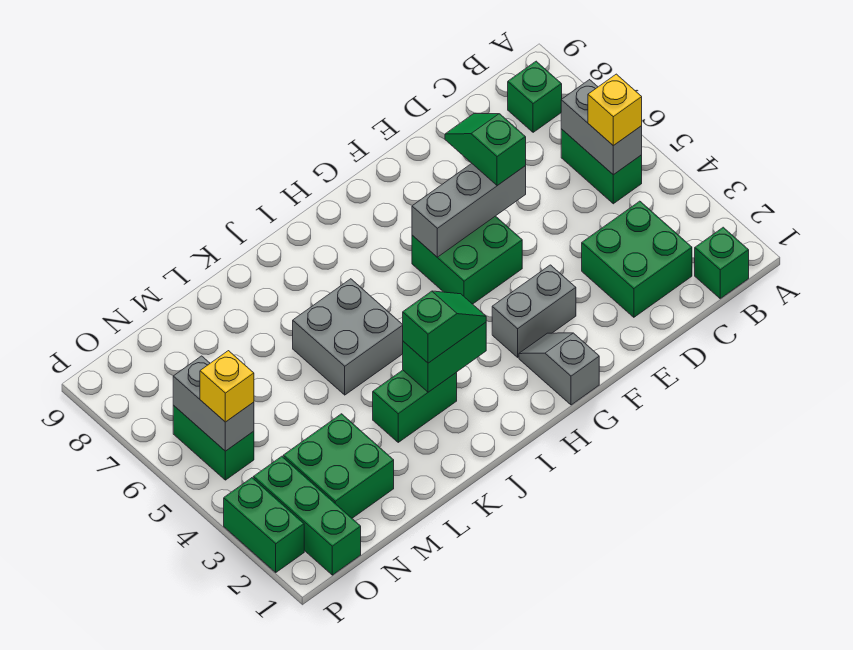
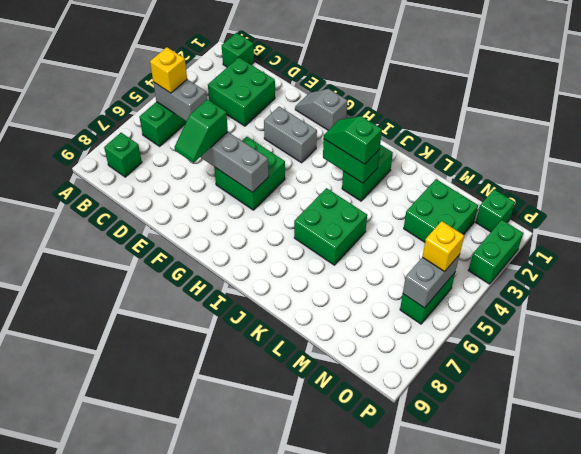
grey 1x2 brick [561,80,642,175] -> grey 1x2 brick turned to [153,79,207,121]
grey 1x2 slope [519,333,599,405] -> grey 1x2 slope turned to [295,89,348,130]
green 1x2 brick [373,370,457,442] -> green 1x2 brick turned to [342,145,393,201]
grey 2x2 brick [293,279,403,395] -> green 2x2 brick [294,188,367,265]
green 1x3 brick [253,456,361,575] -> green 1x1 brick [476,189,515,232]

